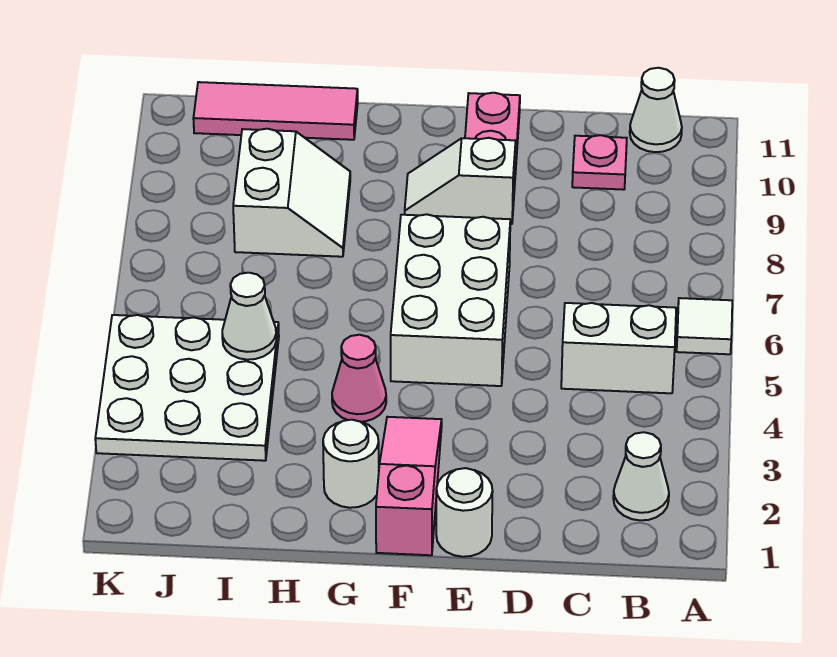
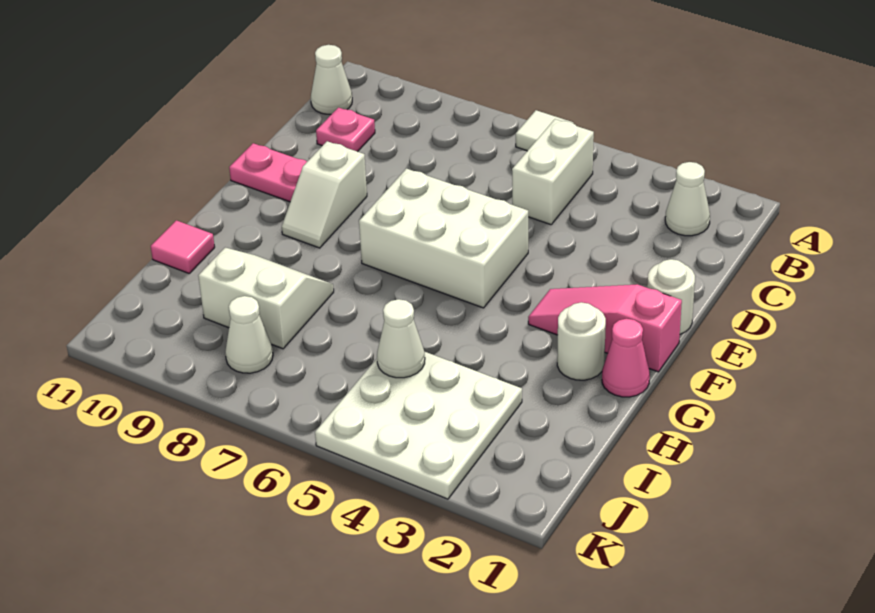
pink 1x1 cone [332,335,386,422] -> pink 1x1 cone moved to [602,319,650,397]
pink 1x3 tile [193,82,358,140] -> pink 1x1 tile [151,220,215,273]
none -> white 1x1 cone [225,296,273,373]

